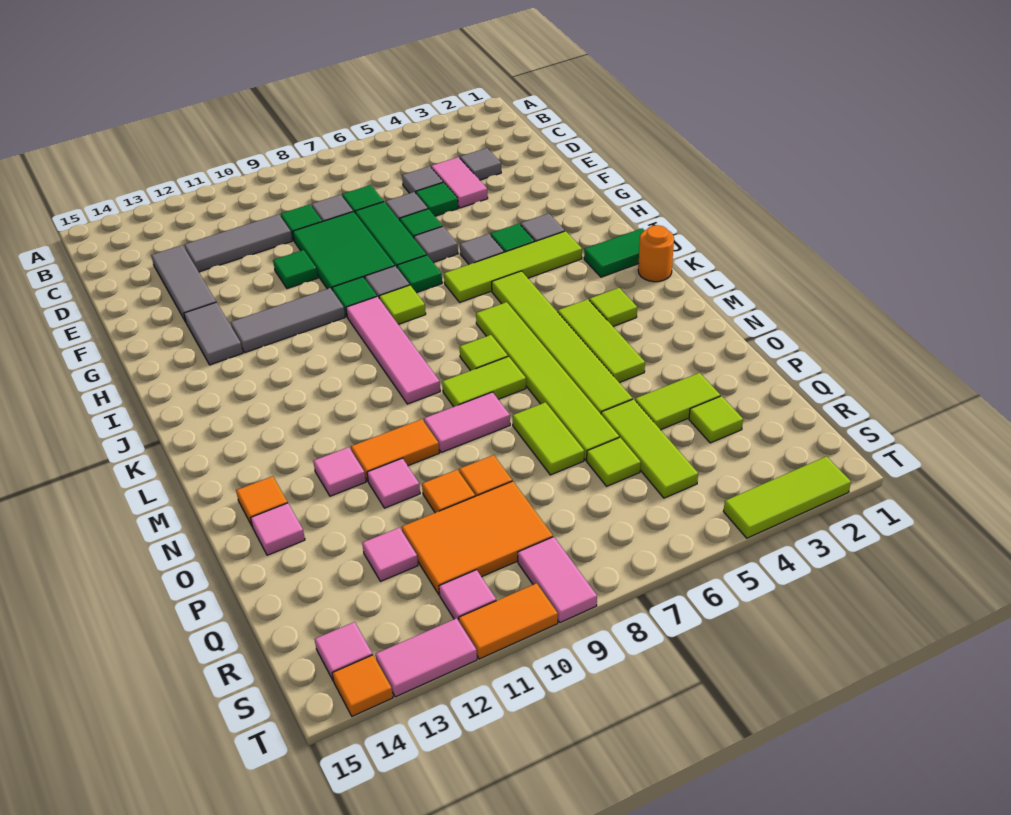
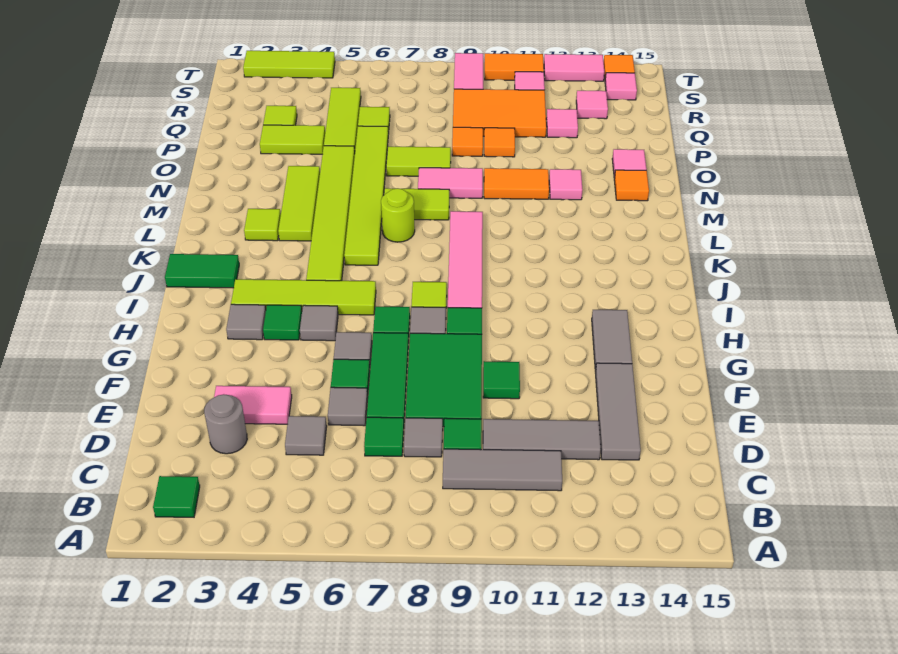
grey 1x1 tile [460,148,501,180] -> grey 1x1 round brick [204,394,247,454]
pink 1x2 tile [431,157,488,208] -> pink 1x2 tile turned to [214,386,292,424]
green 1x1 tile [416,182,458,216] -> green 1x1 tile moved to [153,476,200,517]
grey 1x3 tile [231,288,345,353] -> grey 1x3 tile moved to [443,449,562,491]
orange 1x1 round brick [638,225,674,282] -> none
lime 1x1 tile [459,335,508,371] -> lime 1x1 round brick [381,188,415,242]
lime 1x2 tile [512,402,584,475] -> lime 1x2 tile turned to [386,147,451,176]
pink 1x1 tile [367,458,420,508] -> pink 1x1 tile moved to [576,91,608,119]

